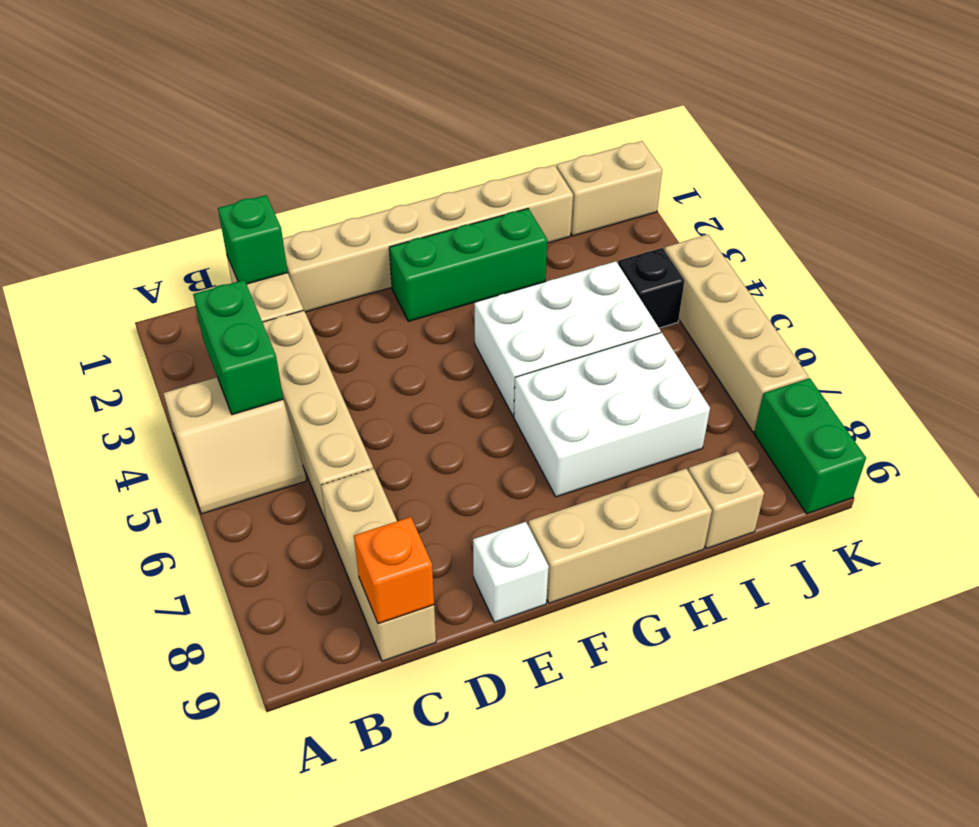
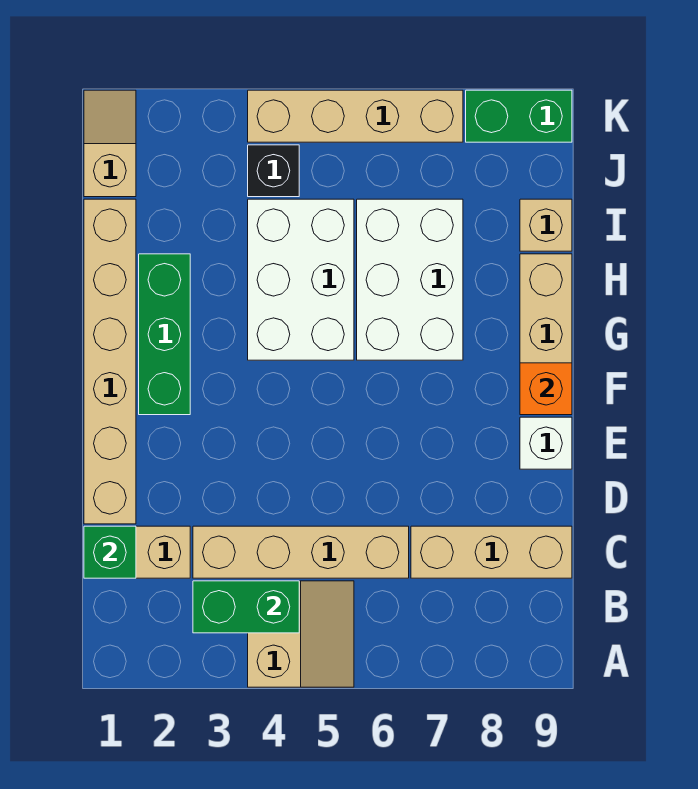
orange 1x1 brick [354,517,434,624] -> orange 1x1 brick moved to [520,363,572,415]
tan 1x2 brick [556,141,662,236] -> tan 1x2 slope [84,90,136,197]

